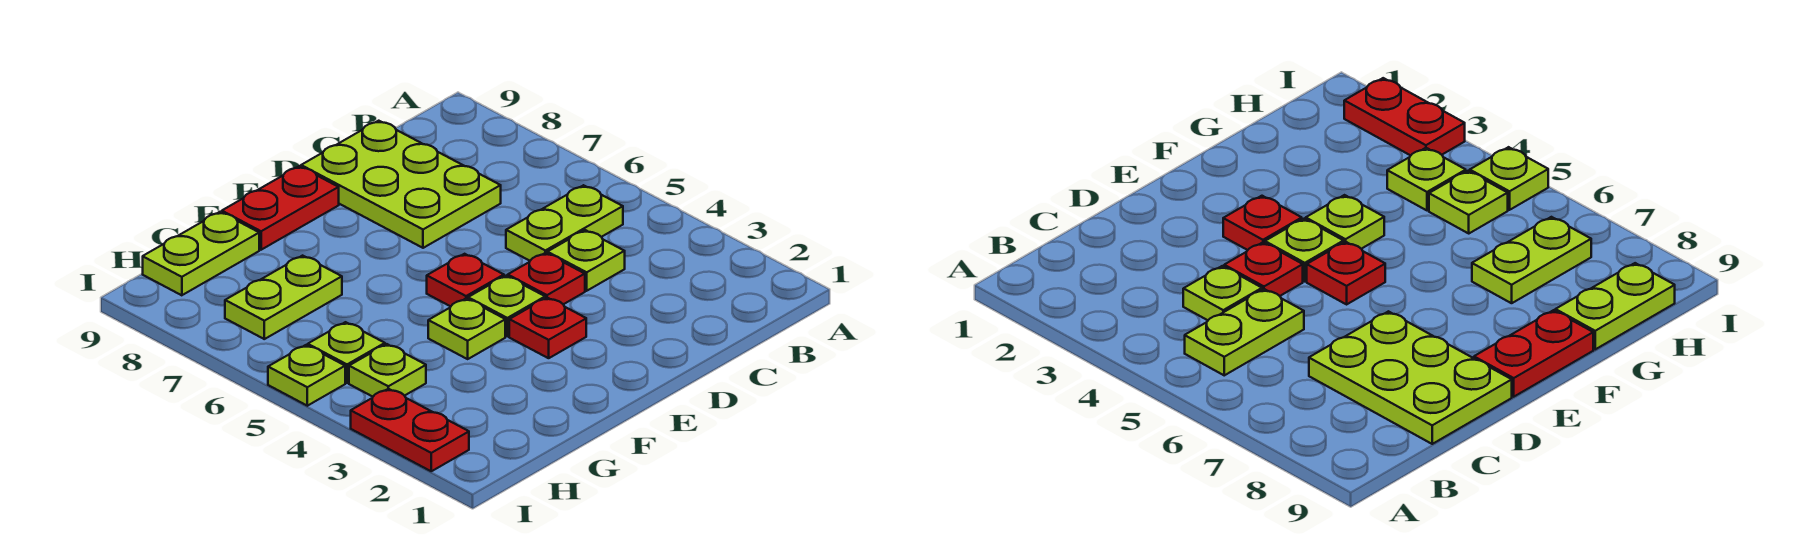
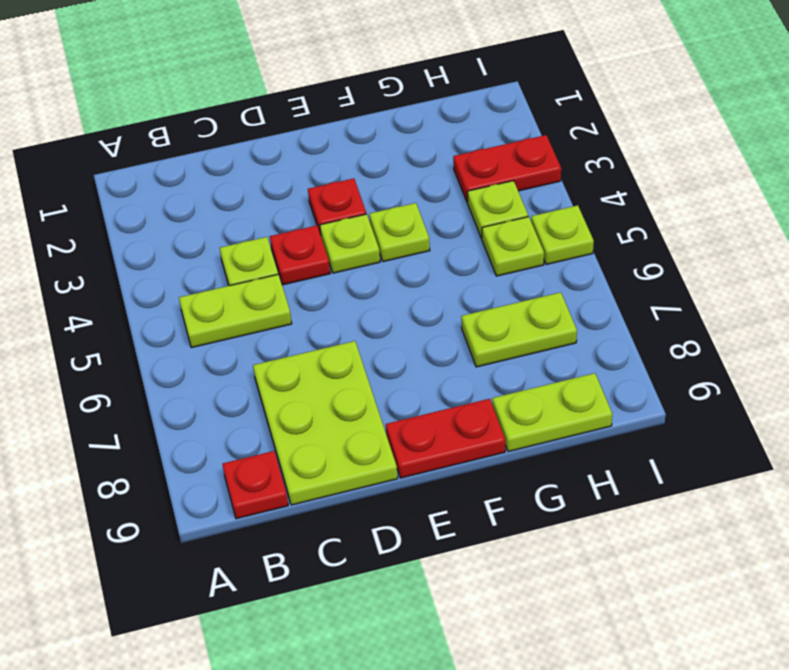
red 1x1 plate [427,254,504,306] -> red 1x1 plate moved to [222,451,288,519]
red 1x2 plate [351,389,469,471] -> red 1x2 plate turned to [453,135,561,203]

